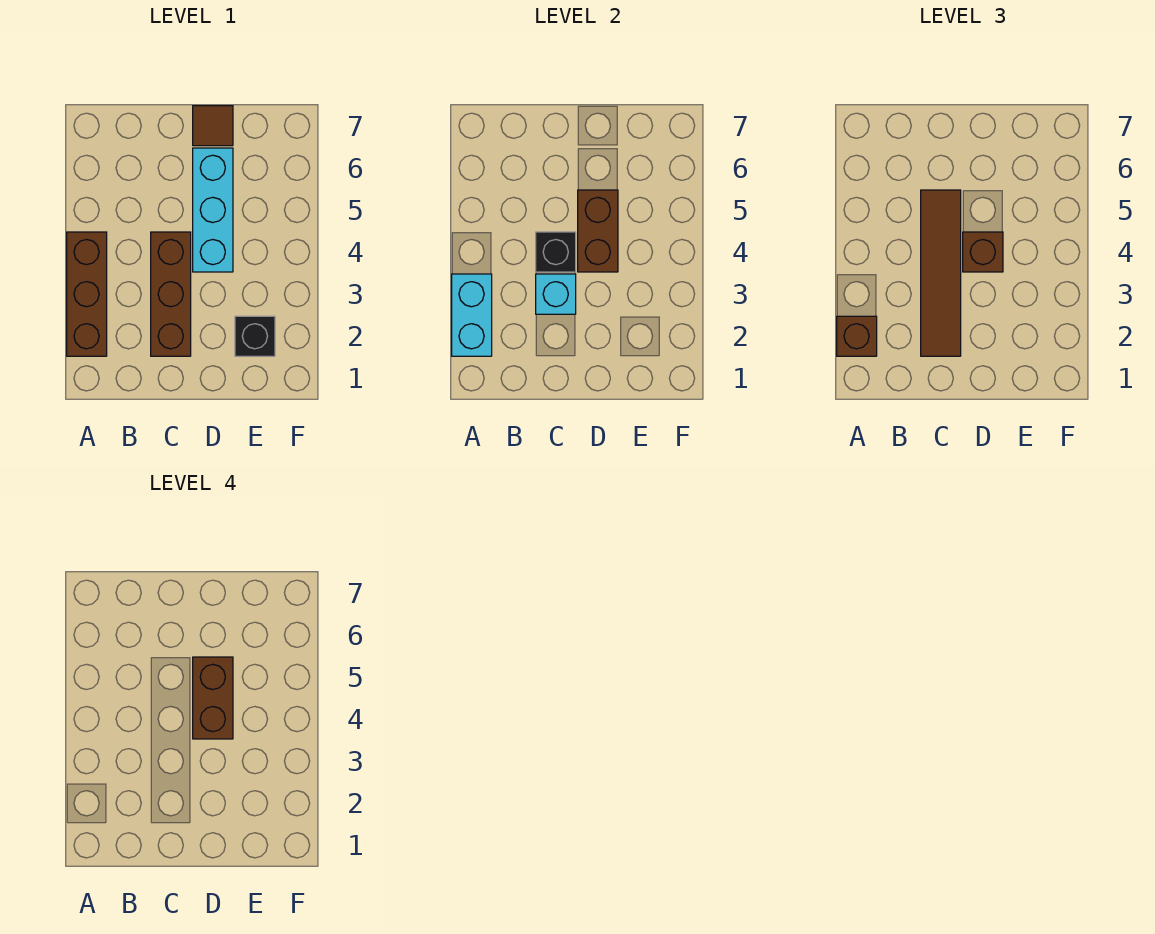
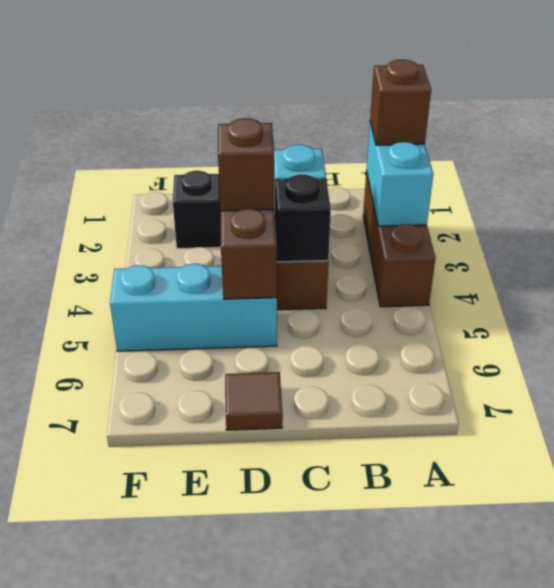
brown 1x4 tile [921,190,961,356] -> none
cyan 1x3 brick [193,148,233,272] -> cyan 1x3 brick turned to [110,264,277,351]
brown 1x2 brick [193,657,233,739] -> none

